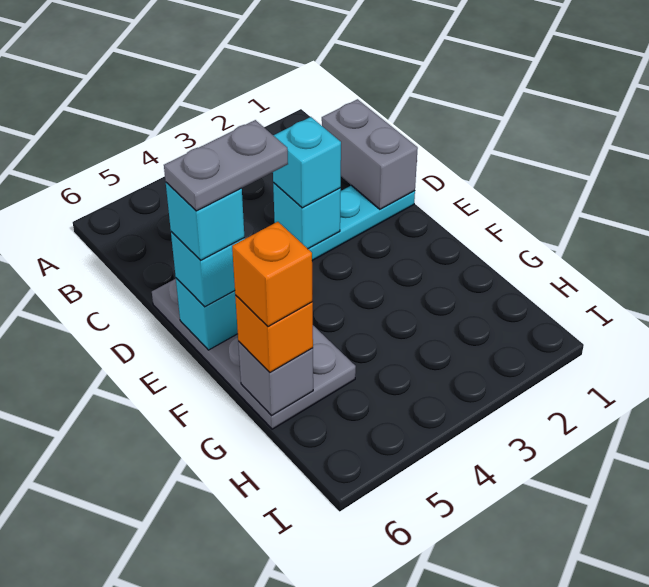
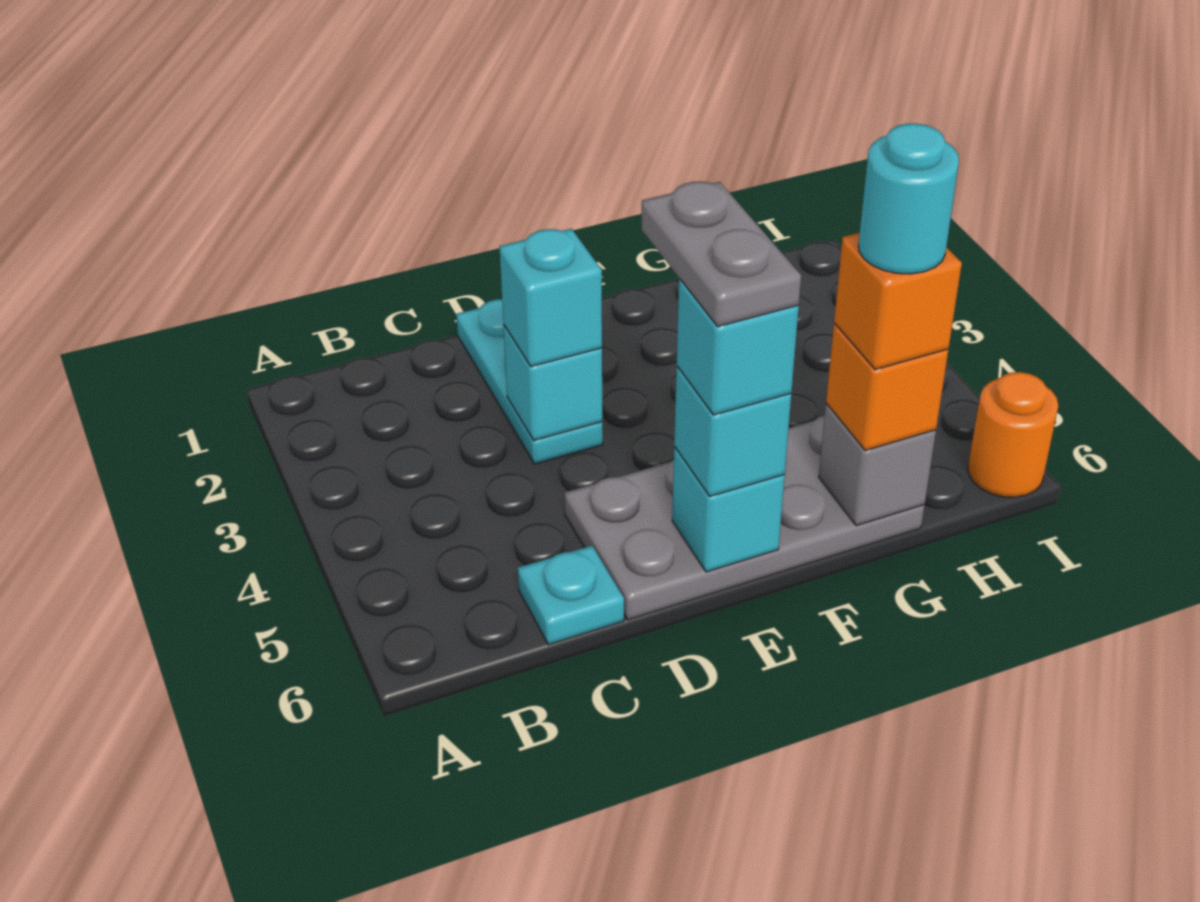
grey 1x2 brick [322,99,418,209] -> none
none -> cyan 1x1 plate [518,546,624,645]
none -> cyan 1x1 round brick [859,124,959,274]
none -> orange 1x1 round brick [968,372,1058,497]

